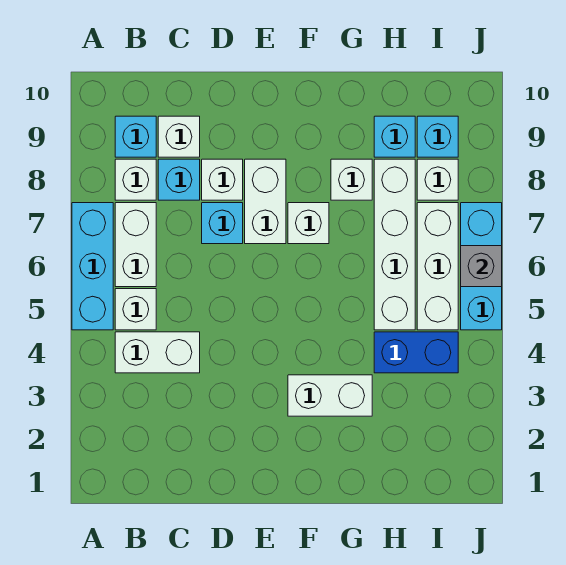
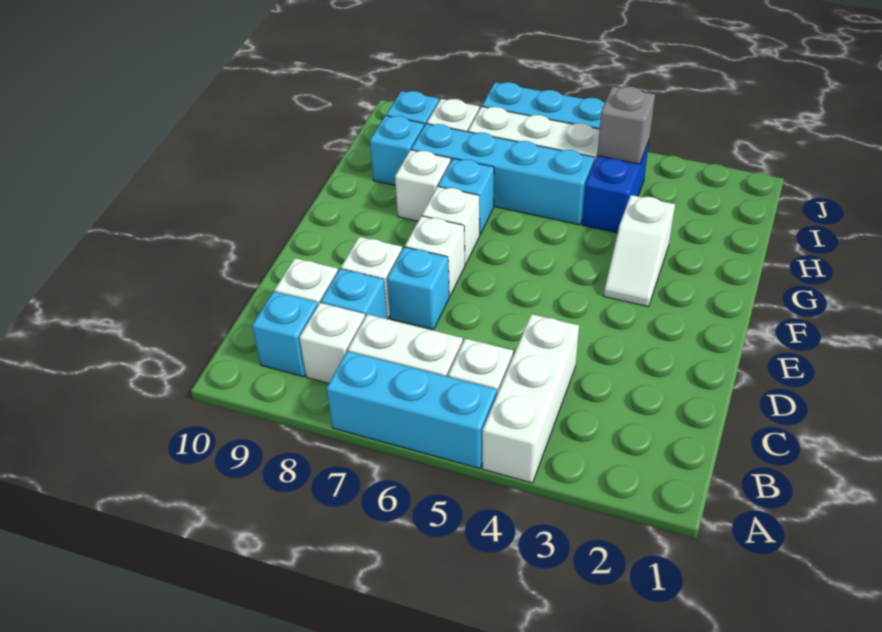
white 1x2 brick [115,332,200,373] -> white 1x3 brick [483,314,579,483]
white 1x2 brick [245,159,286,244] -> white 1x1 brick [405,216,465,296]
white 1x2 brick [288,375,372,416] -> white 1x2 slope [604,195,675,307]
none -> cyan 1x1 brick [438,159,494,234]
white 1x4 brick [374,159,415,330] -> cyan 1x4 brick [411,124,594,225]
grey 1x1 brick [461,246,502,287] -> grey 1x1 brick moved to [597,86,655,164]

